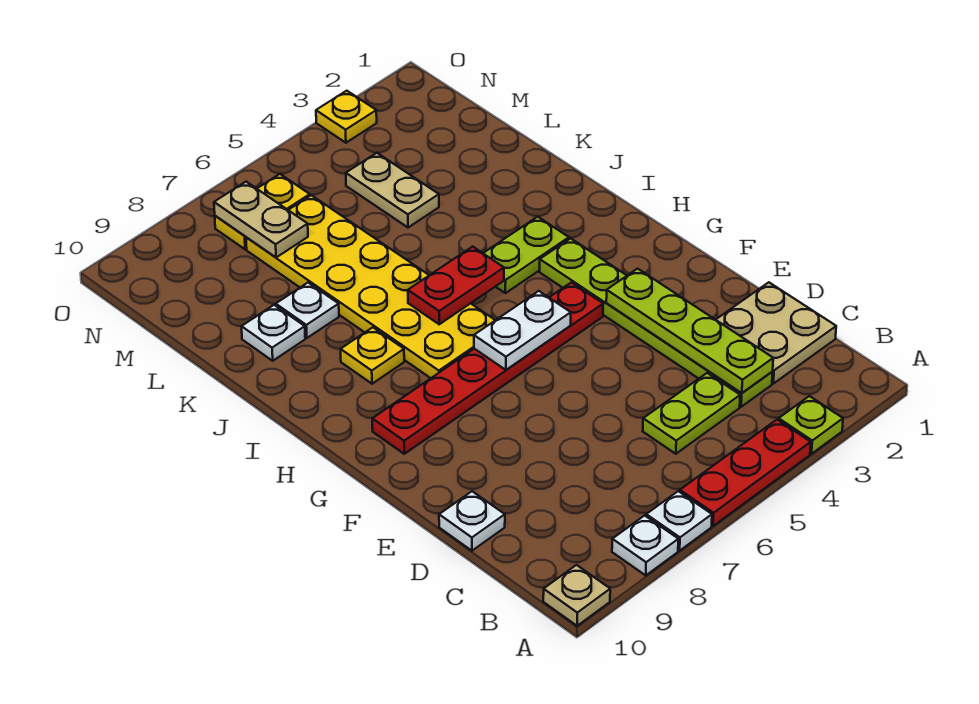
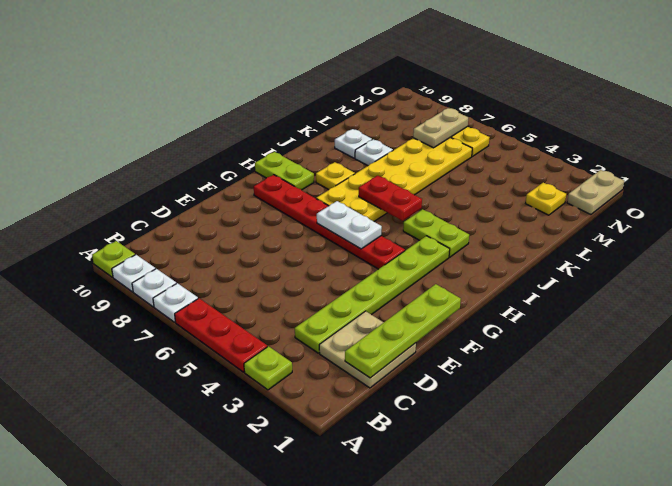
tan 1x1 plate [543,565,610,626] -> lime 1x1 plate [92,241,135,277]
lime 1x4 plate [606,269,773,393] -> lime 1x4 plate moved to [345,284,461,378]
lime 1x2 plate [643,373,740,454] -> lime 1x2 plate moved to [255,152,314,190]
white 1x1 plate [439,491,505,551] -> white 1x1 plate moved to [112,255,156,292]
tan 1x2 plate [346,153,439,228] -> tan 1x2 plate moved to [567,170,624,214]
yellow 1x1 plate [316,91,377,143] -> yellow 1x1 plate moved to [526,183,566,215]

